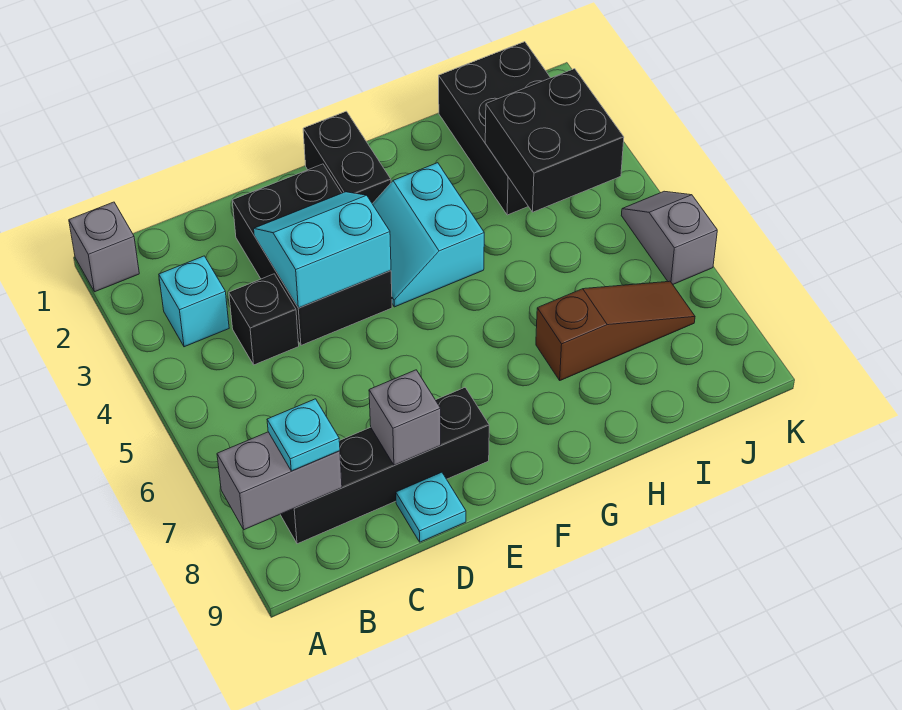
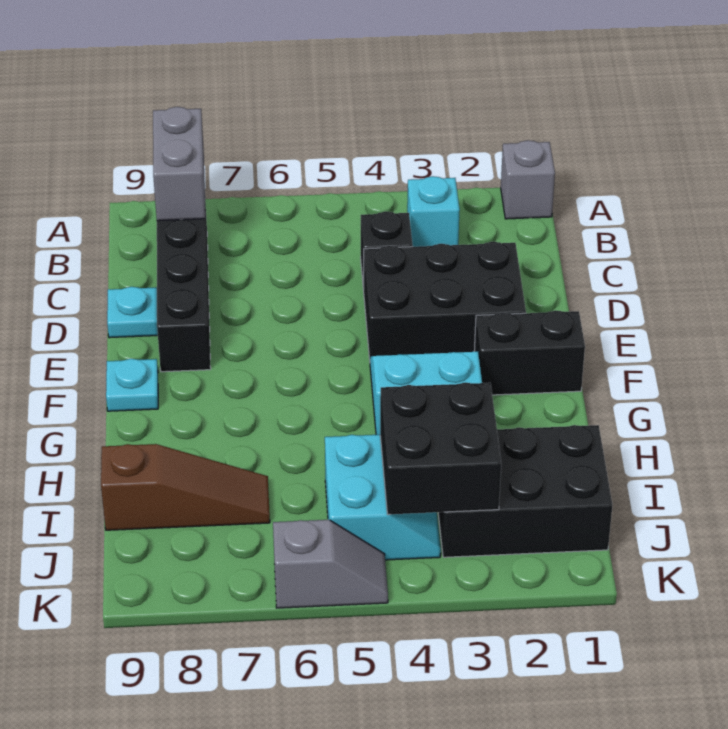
cyan 1x1 plate [267,399,340,471] -> cyan 1x1 plate moved to [106,359,158,411]
cyan 2x2 slope [254,192,391,308] -> cyan 2x2 slope moved to [325,435,441,560]
grey 1x1 brick [369,370,441,465] -> none
brown 1x3 slope [536,281,695,380] -> brown 1x3 slope turned to [101,444,270,530]

